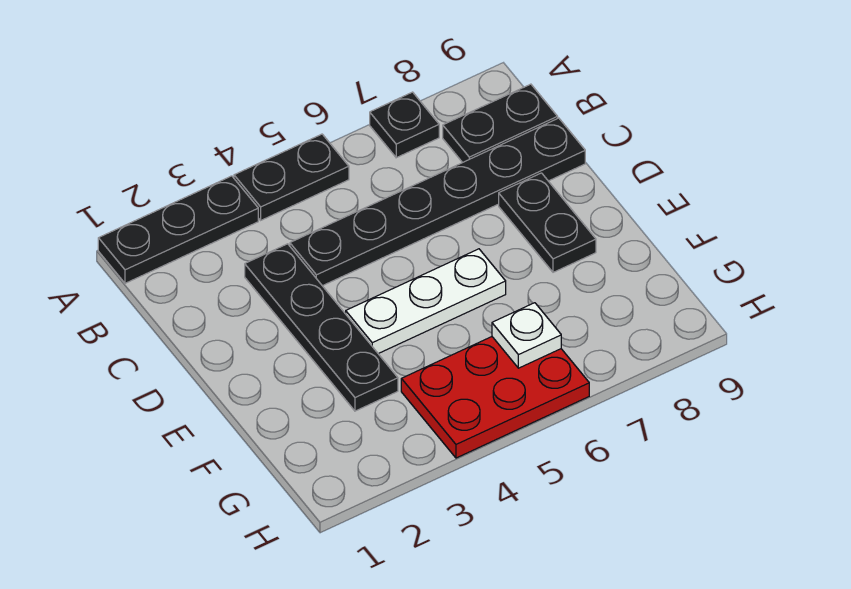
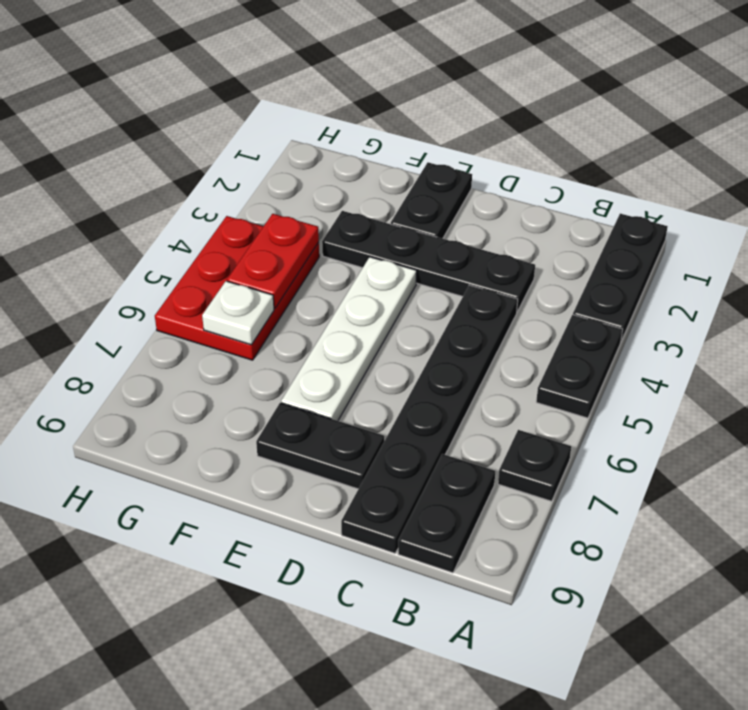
none -> black 1x2 plate [391,162,472,239]
white 1x3 plate [346,249,506,354] -> white 1x4 plate [281,257,417,421]
none -> red 1x2 plate [227,214,319,308]

